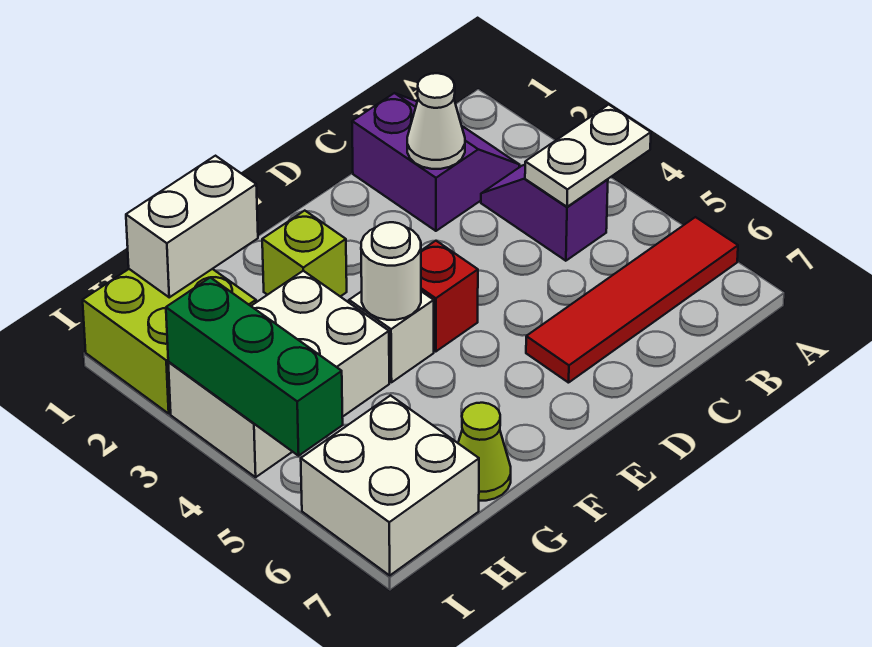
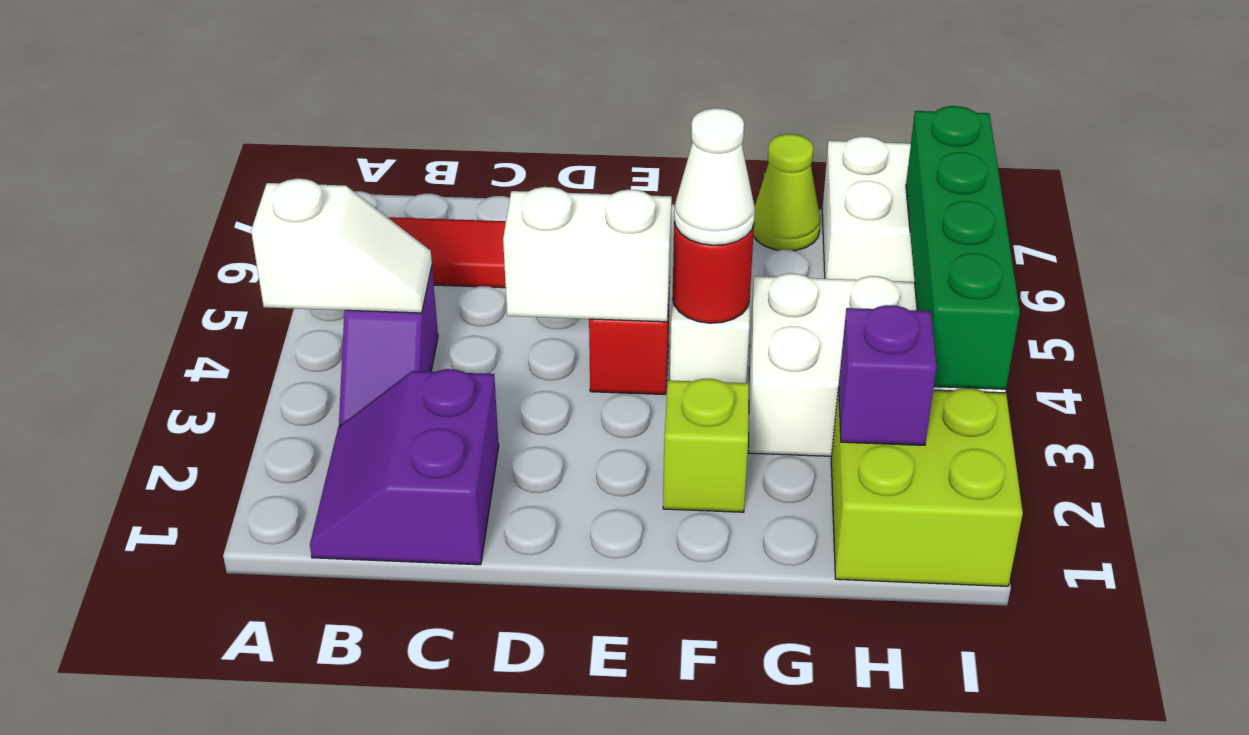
white 1x2 plate [525,105,651,207] -> white 1x2 slope [251,179,432,313]
white 1x1 cone [407,73,465,169] -> white 1x1 cone moved to [674,108,755,245]
white 1x1 round brick [361,222,421,320] -> red 1x1 round brick [673,221,754,323]
white 1x2 brick [126,156,258,297] -> white 1x2 brick moved to [503,187,672,322]
none -> purple 1x1 brick [839,305,937,445]
green 1x3 brick [166,277,343,456] -> green 1x4 brick [906,106,1020,389]

